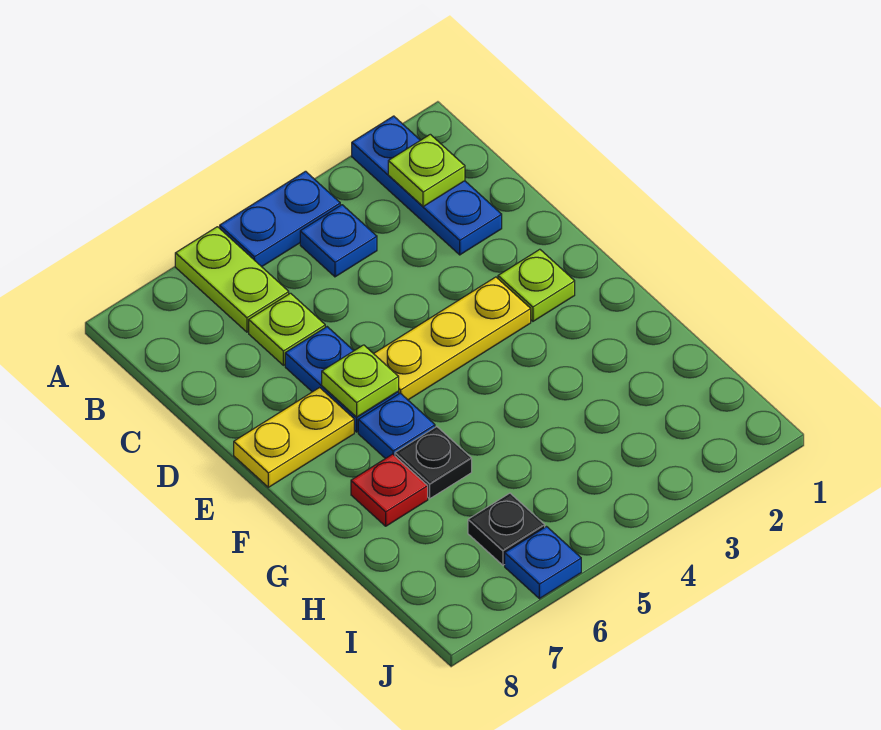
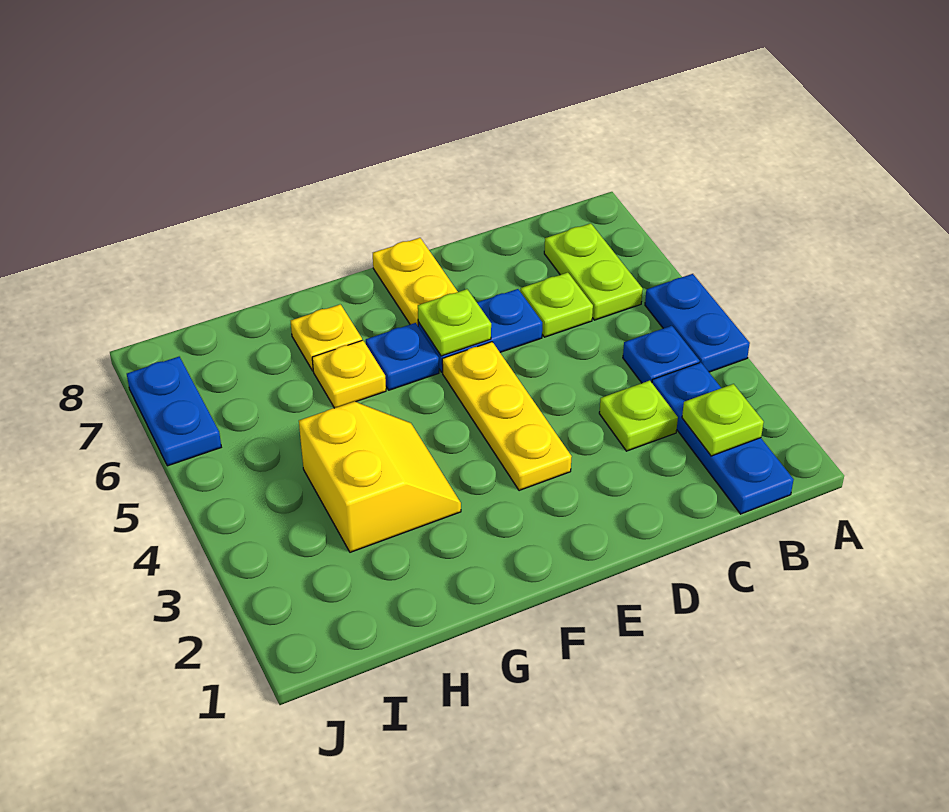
blue 1x3 plate [352,116,502,255] -> blue 1x3 plate turned to [652,362,794,514]
lime 1x2 plate [175,227,289,332] -> lime 1x2 plate turned to [544,223,643,320]
lime 1x1 plate [498,249,575,321] -> lime 1x1 plate moved to [599,381,678,451]
none -> yellow 2x2 slope [299,401,461,552]
black 1x1 plate [395,427,472,499] -> yellow 1x1 plate [312,340,386,408]
red 1x1 plate [351,454,428,526] -> yellow 1x1 plate [291,304,362,371]
black 1x1 plate [468,493,545,565] -> none
blue 1x1 plate [505,527,581,599] -> blue 1x2 plate [127,357,221,466]

